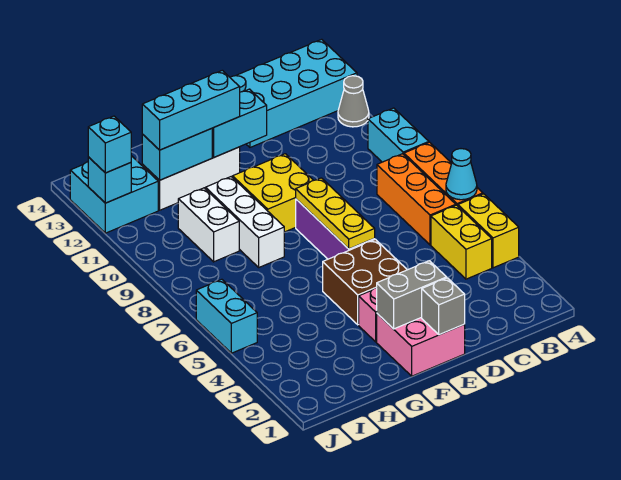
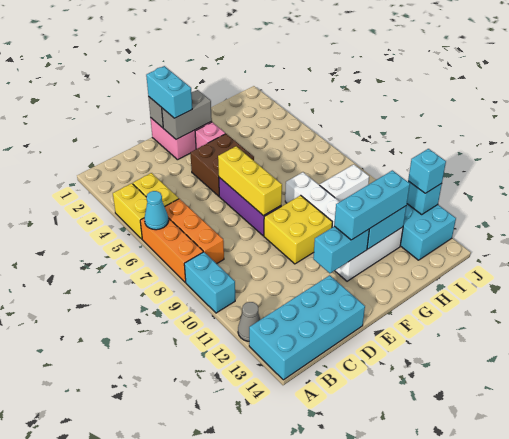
yellow 1x3 plate [296,178,375,249] -> yellow 1x3 brick [218,146,282,216]
white 1x2 brick [178,188,239,262] -> white 1x2 brick turned to [320,164,369,202]
cyan 1x2 brick [196,279,257,353] -> cyan 1x2 brick moved to [146,66,192,118]

